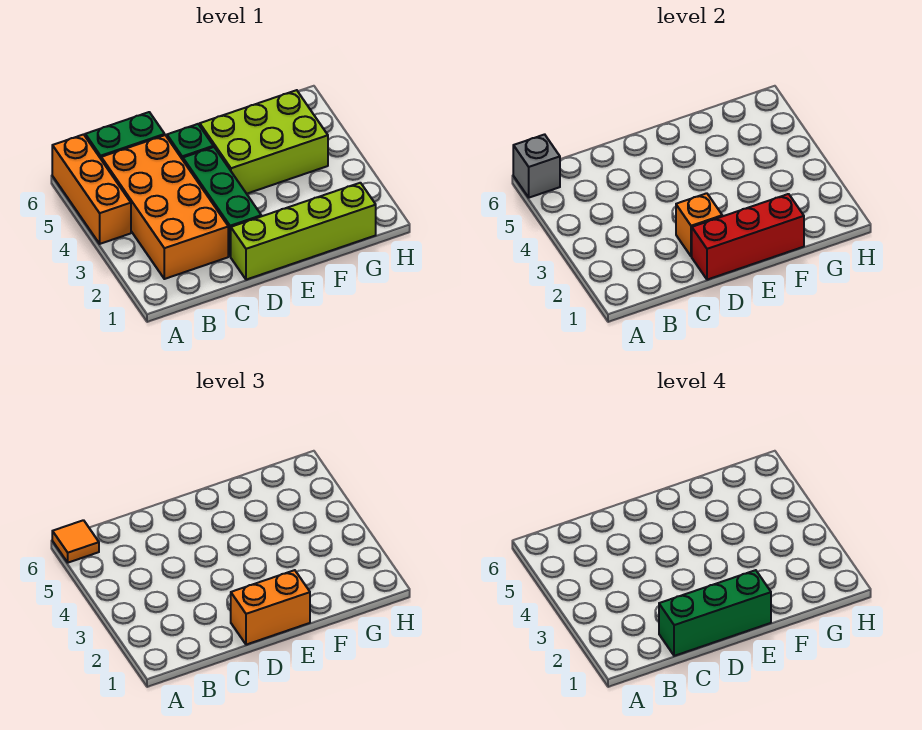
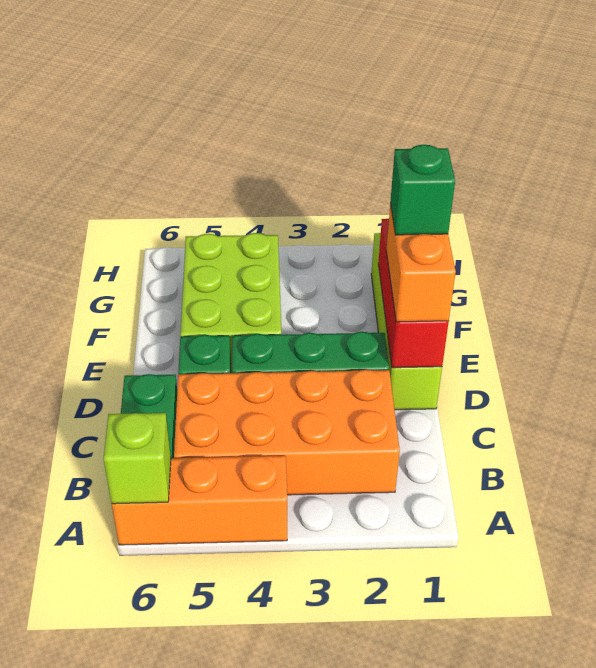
grey 1x1 brick [513,134,560,198] -> lime 1x1 brick [103,413,171,504]
orange 1x1 tile [52,520,99,563] -> none
green 1x3 brick [659,570,771,656] -> green 1x1 brick [390,145,455,235]
orange 1x1 brick [676,193,722,257] -> none

